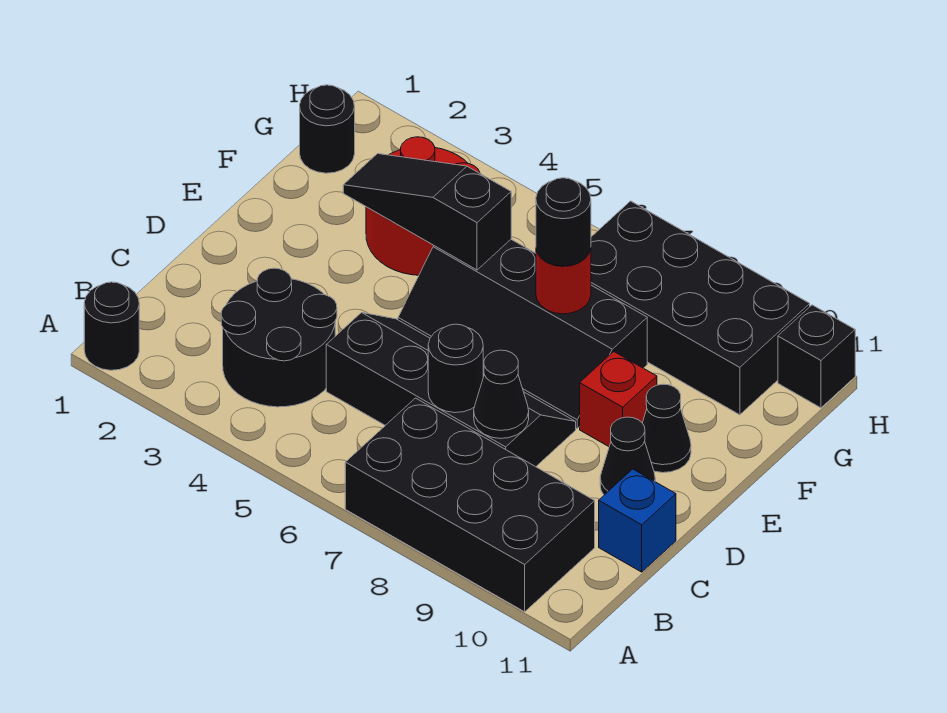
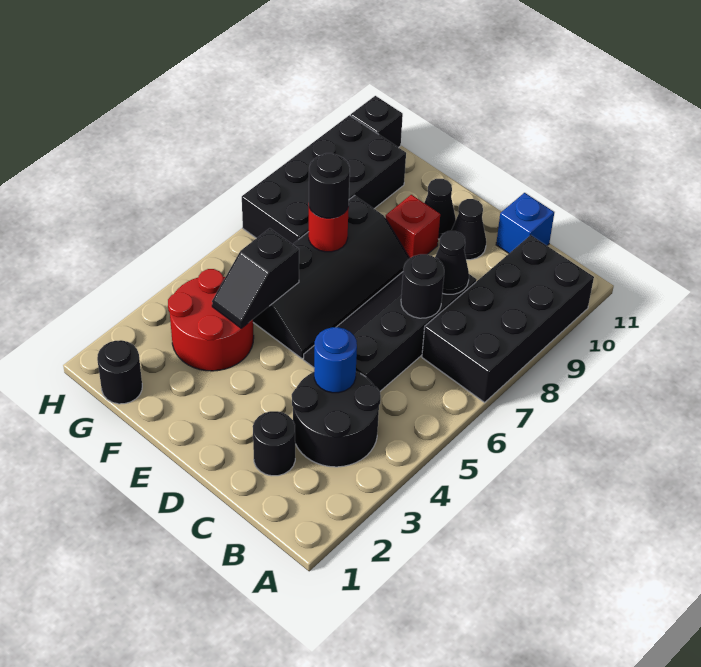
black 1x1 round brick [84,282,139,370] -> black 1x1 round brick moved to [253,411,295,476]
none -> blue 1x1 round brick [314,327,357,393]
black 1x3 slope [343,154,511,270] -> black 1x2 slope [212,228,299,328]

